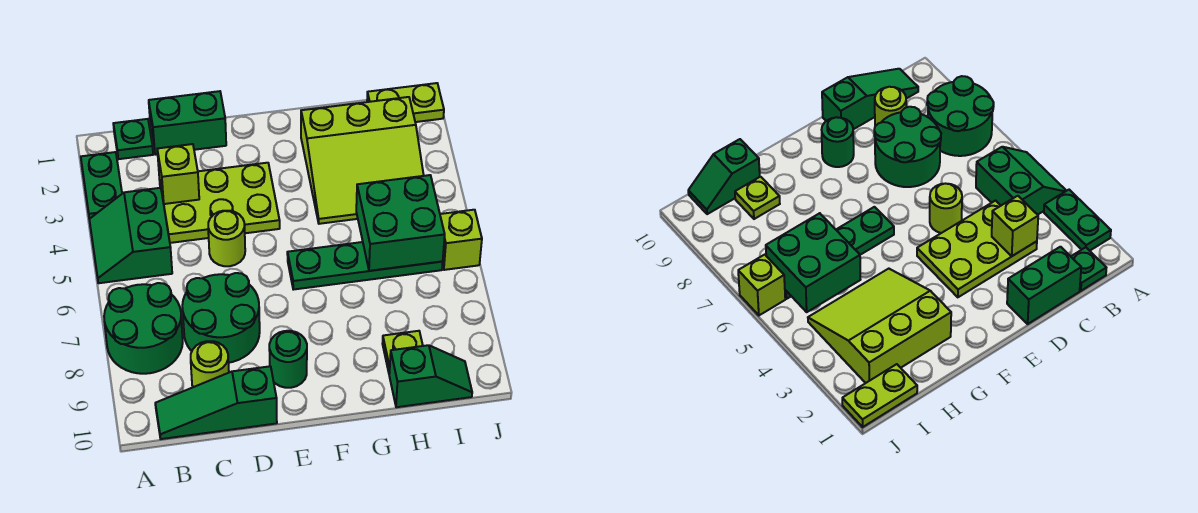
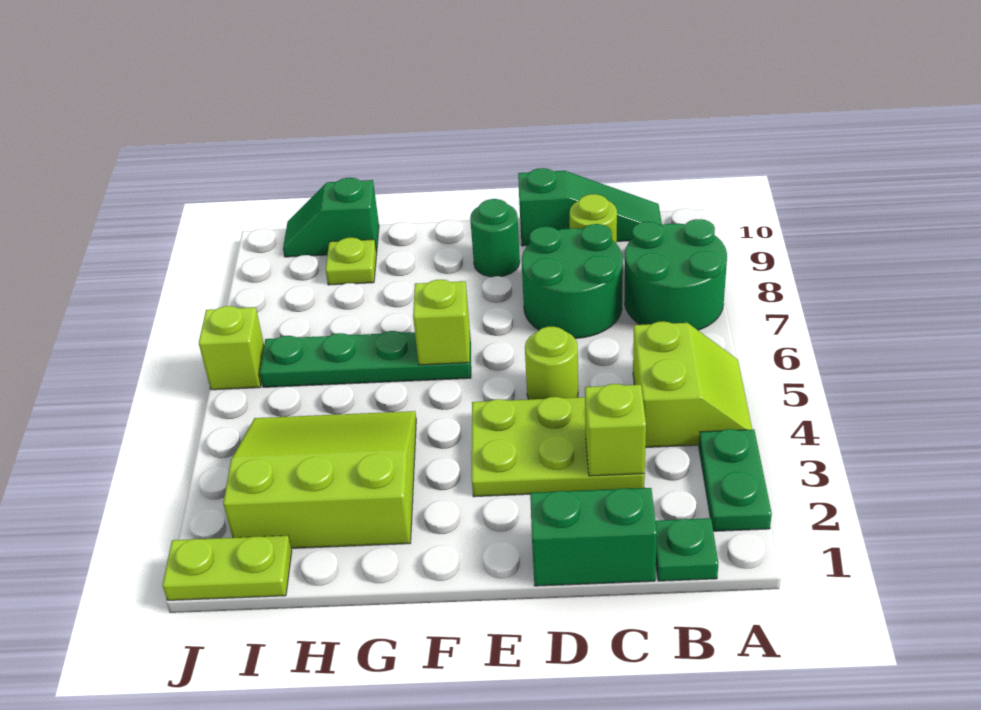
green 2x2 slope [89,188,172,283] -> lime 2x2 slope [633,321,752,447]
none -> lime 1x1 brick [413,280,470,365]
green 2x2 brick [356,175,445,271] -> none

